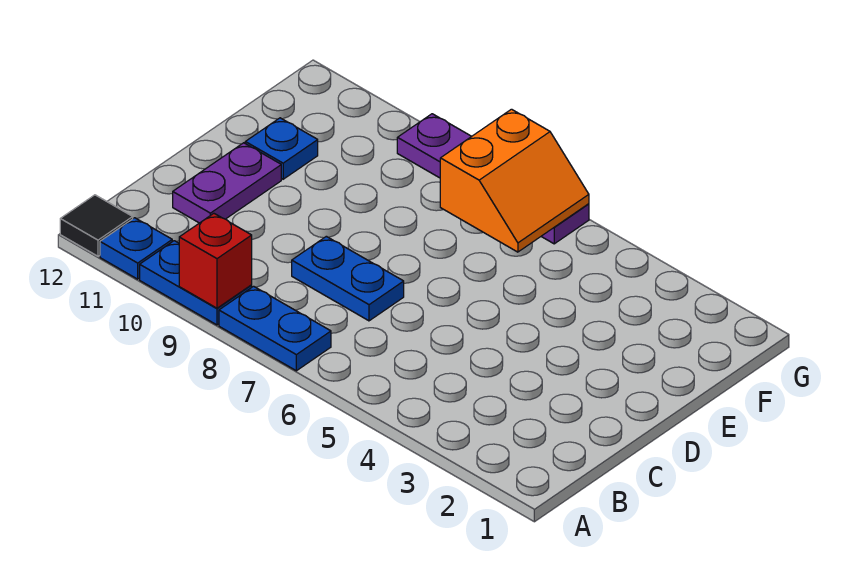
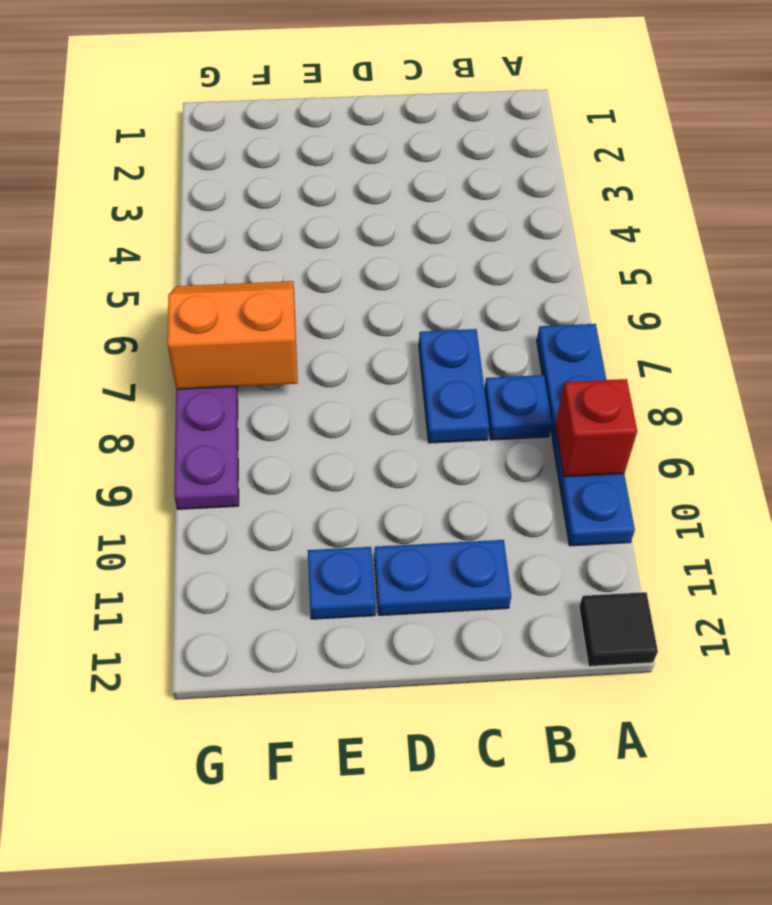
blue 1x1 plate [100,218,172,279] -> blue 1x1 plate moved to [484,375,552,440]
purple 1x2 plate [173,143,281,223] -> blue 1x2 plate [374,540,511,615]

